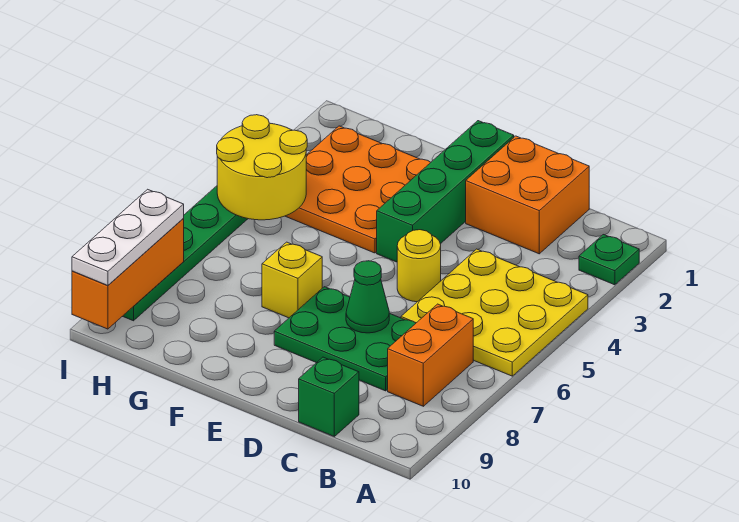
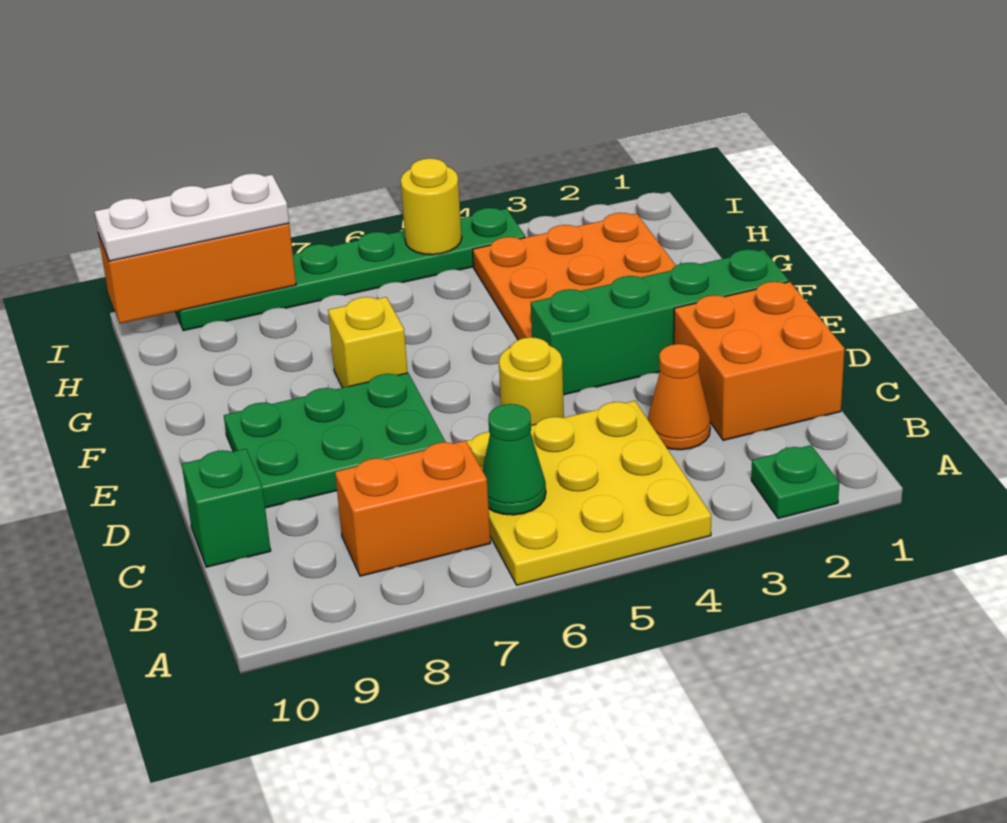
none -> orange 1x1 cone [648,344,710,450]
green 2x3 plate [274,287,416,391] -> green 2x3 plate turned to [224,373,446,508]
green 1x1 cone [346,261,389,333] -> green 1x1 cone moved to [483,404,546,515]
yellow 2x2 round brick [217,115,307,220] -> yellow 1x1 round brick [401,158,462,255]

